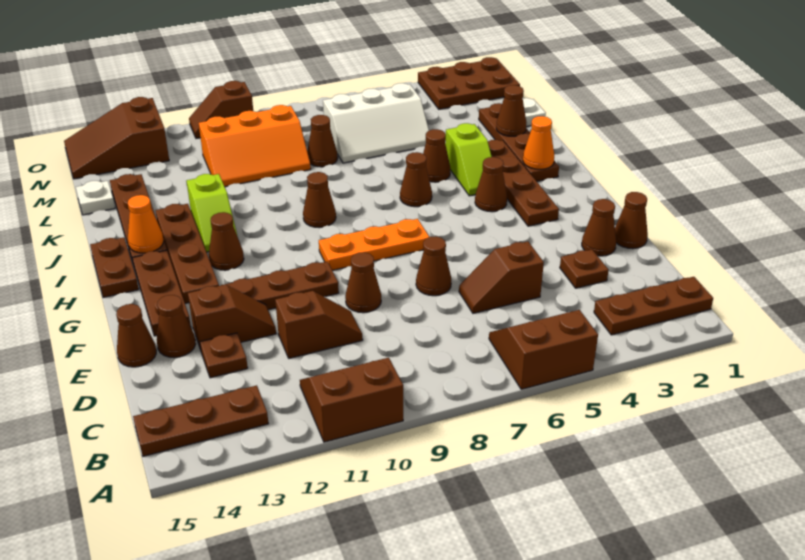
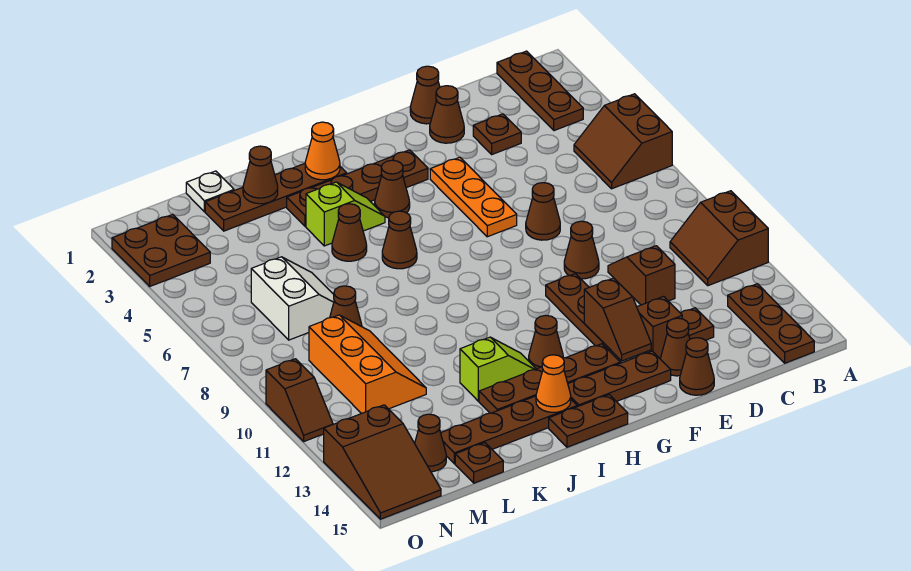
brown 1x2 slope [459,241,544,313] -> brown 1x2 slope moved to [584,278,651,361]
orange 1x3 plate [319,219,429,270] -> orange 1x3 plate moved to [430,157,517,237]
brown 1x1 cone [303,172,336,228] -> brown 1x1 cone moved to [415,414,446,472]
white 2x3 slope [323,83,429,163] -> white 2x2 slope [251,257,334,340]
white 1x1 plate [76,181,115,215] -> brown 1x1 plate [455,443,503,483]
brown 2x3 plate [418,57,520,109] -> brown 2x2 plate [112,214,210,286]

